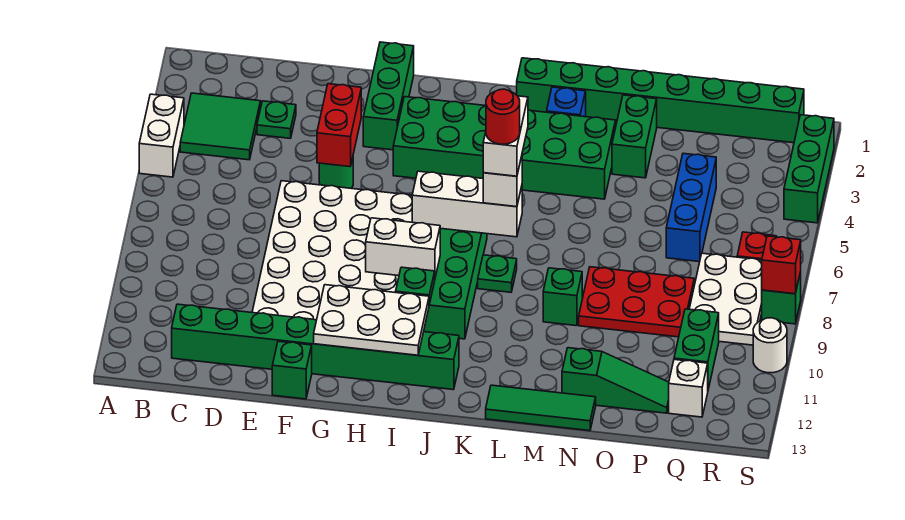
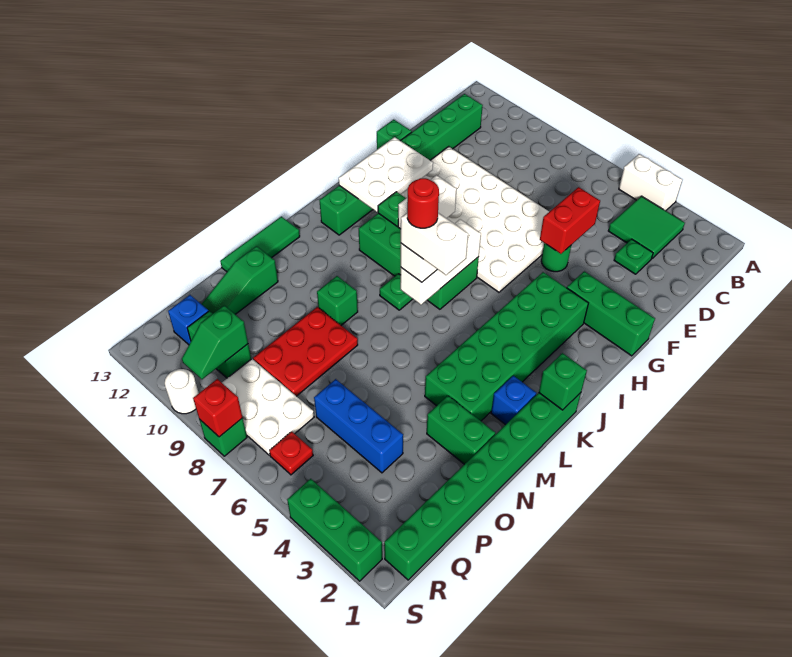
red 1x2 brick [317,84,361,167] -> red 1x2 brick turned to [540,187,600,254]
none -> green 1x1 brick [539,353,587,410]
none -> green 1x2 slope [182,306,248,379]
white 1x1 brick [669,360,708,417] -> blue 1x1 brick [168,295,209,345]

